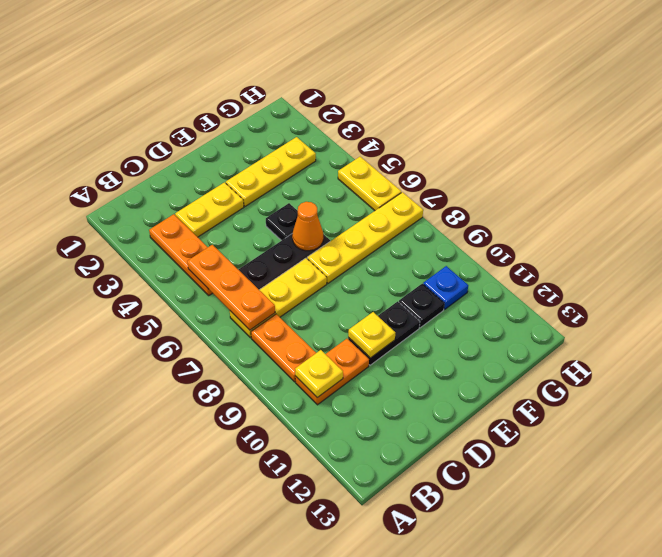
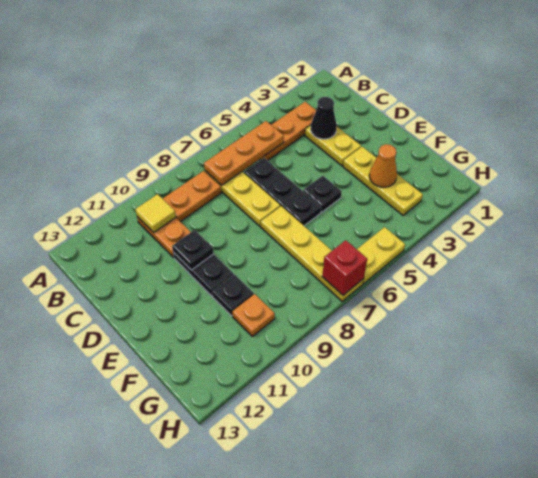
yellow 1x1 plate [295,350,343,398] -> yellow 1x1 tile [135,194,176,232]
none -> black 1x1 cone [311,97,337,139]
yellow 1x1 plate [348,312,395,358] -> black 1x1 plate [172,230,214,270]
orange 1x1 cone [292,202,323,251] -> orange 1x1 cone moved to [369,144,397,187]
blue 1x1 plate [423,266,468,309] -> orange 1x1 plate [232,294,275,337]
none -> red 1x1 brick [322,240,367,295]

